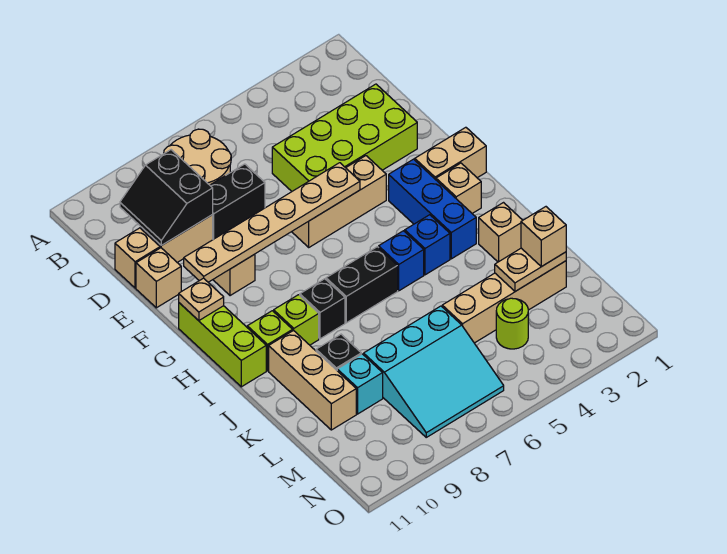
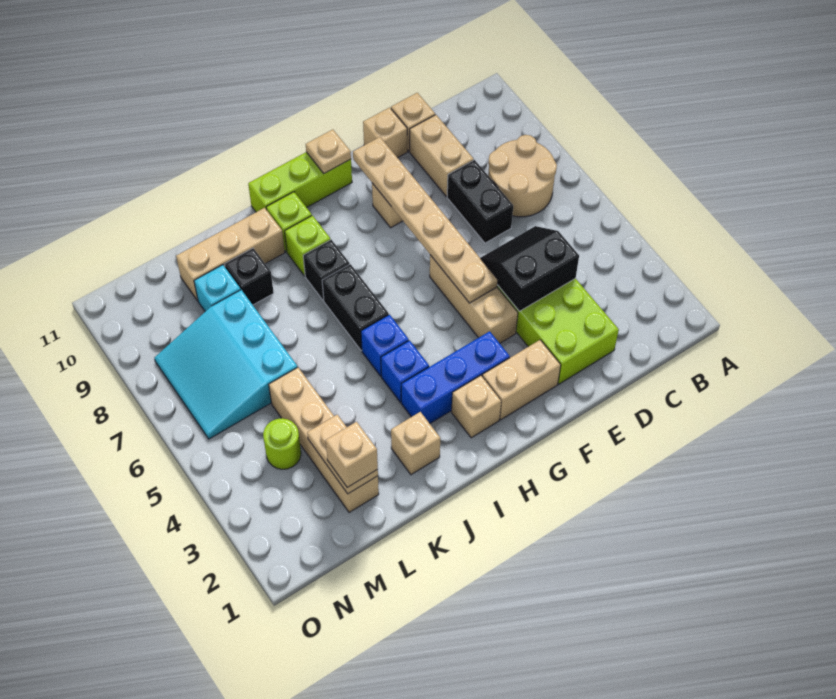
black 2x2 slope [120,150,213,245] -> black 2x2 slope moved to [480,226,579,311]
tan 1x2 brick [415,127,486,180] -> tan 1x2 brick turned to [482,340,561,420]

